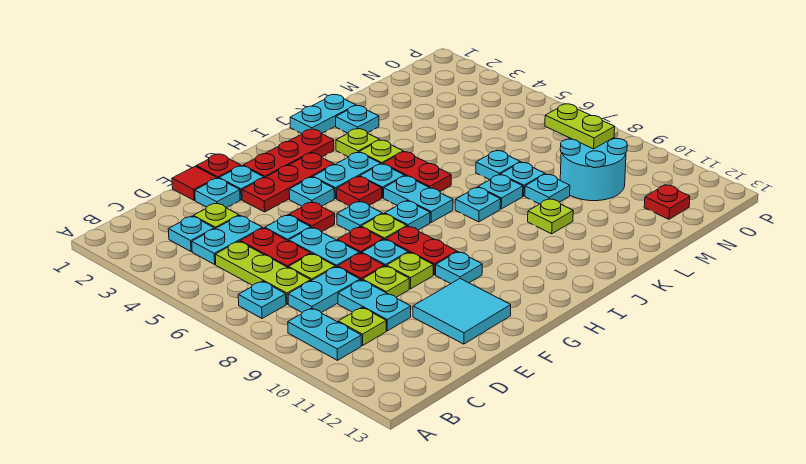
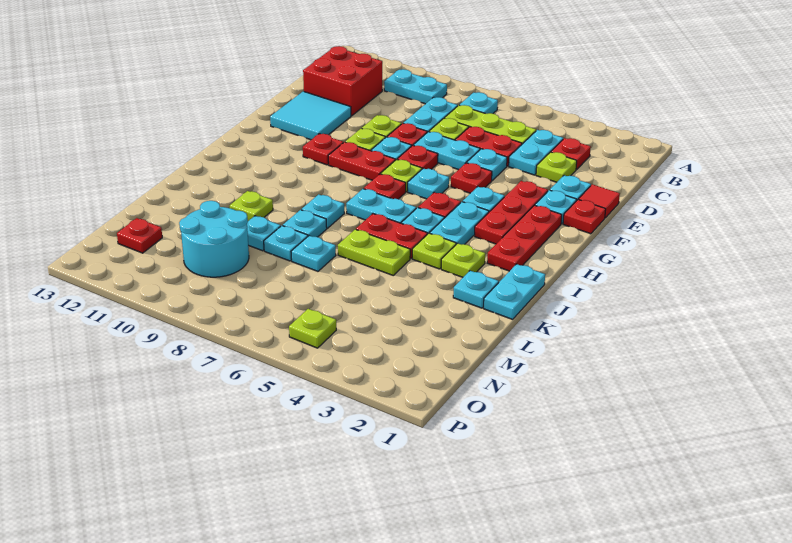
cyan 1x1 plate [168,216,214,252] -> red 1x1 plate [551,138,591,170]
lime 1x1 plate [338,308,386,345] -> lime 1x1 plate moved to [289,309,336,348]
none -> red 2x2 brick [303,46,382,116]
cyan 1x2 plate [338,280,411,331] -> none
cyan 1x1 plate [436,252,482,284] -> red 1x1 plate [303,134,343,165]
cyan 1x1 plate [385,201,430,230] -> red 1x1 plate [364,174,406,199]
lime 1x2 plate [545,104,615,149] -> lime 1x2 plate moved to [338,229,410,275]

